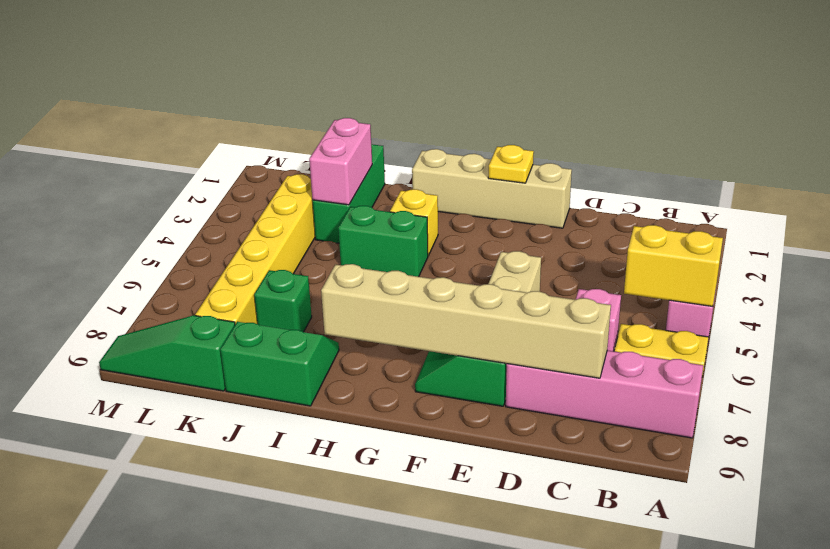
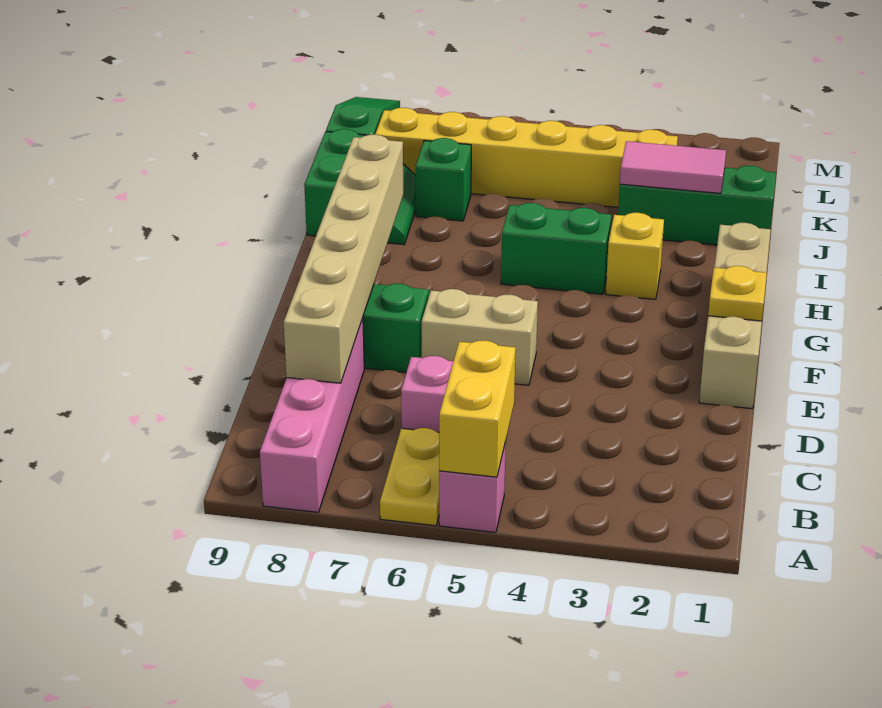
green 1x2 brick [338,206,428,277] -> green 1x2 brick turned to [501,203,611,294]
pink 1x2 brick [309,118,372,205] -> pink 1x2 tile [620,141,726,193]

